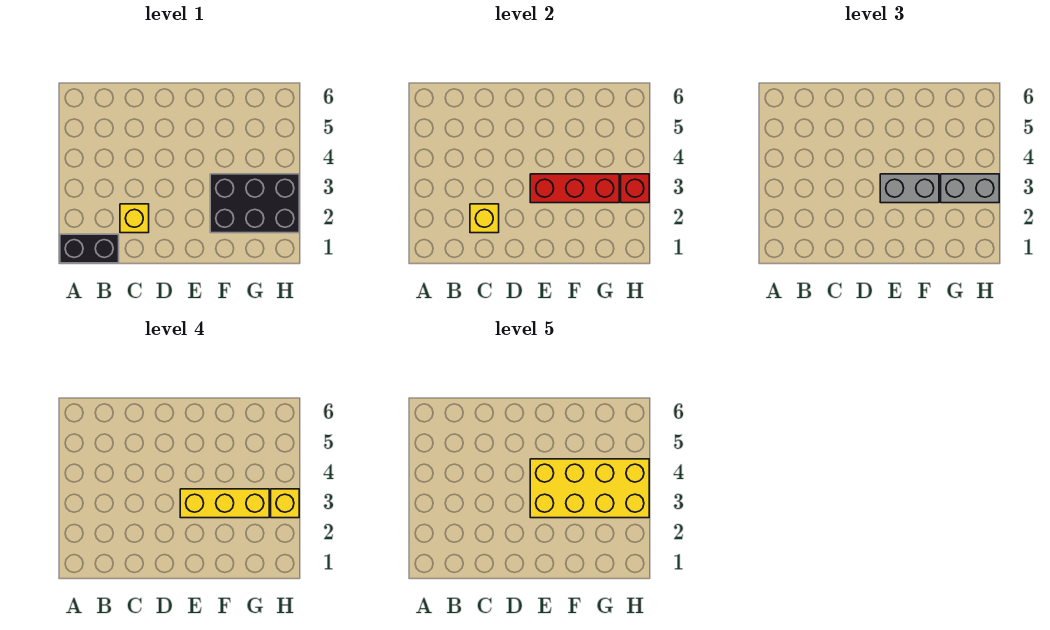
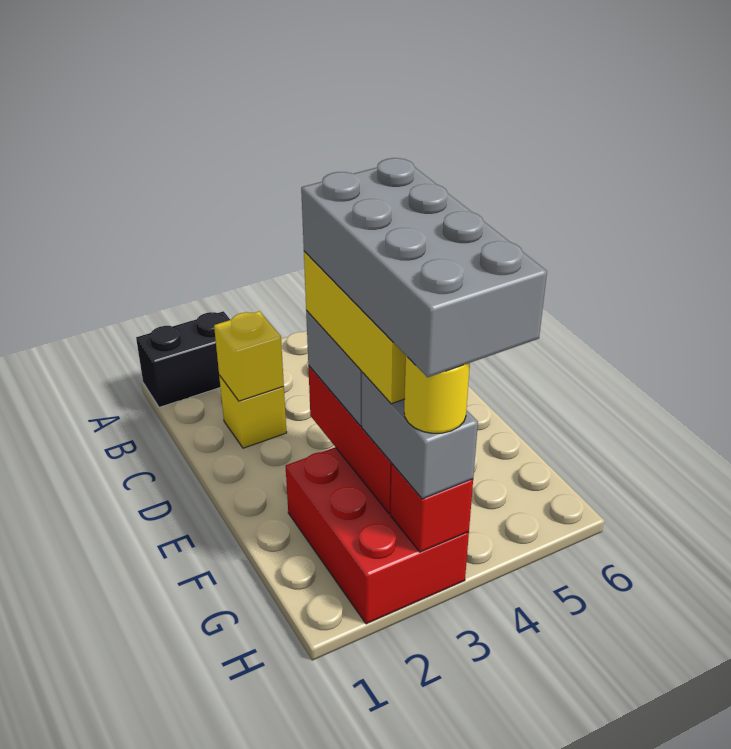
black 1x2 brick [60,234,119,263] -> black 1x2 brick turned to [136,311,230,407]
yellow 2x4 brick [530,459,649,518] -> grey 2x4 brick [301,158,547,377]
black 2x3 brick [210,174,299,233] -> red 2x3 brick [286,447,469,624]
yellow 1x1 brick [271,489,299,518] -> yellow 1x1 round brick [404,356,470,433]

